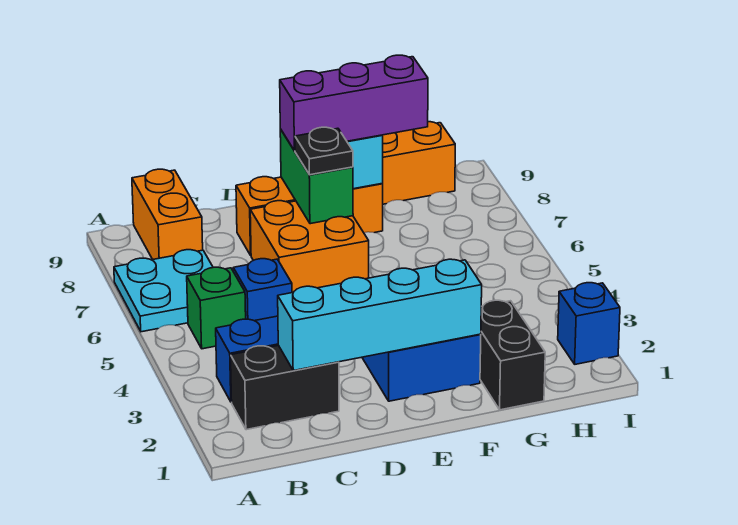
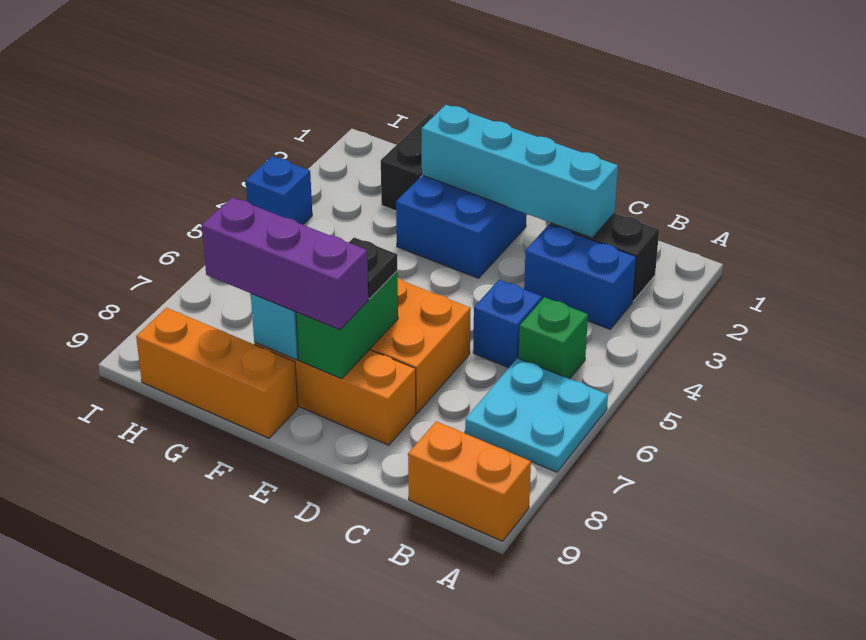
orange 1x2 brick [132,169,203,259] -> orange 1x2 brick turned to [408,421,531,541]
blue 1x1 brick [558,283,620,364] -> blue 1x1 brick moved to [246,156,312,225]

